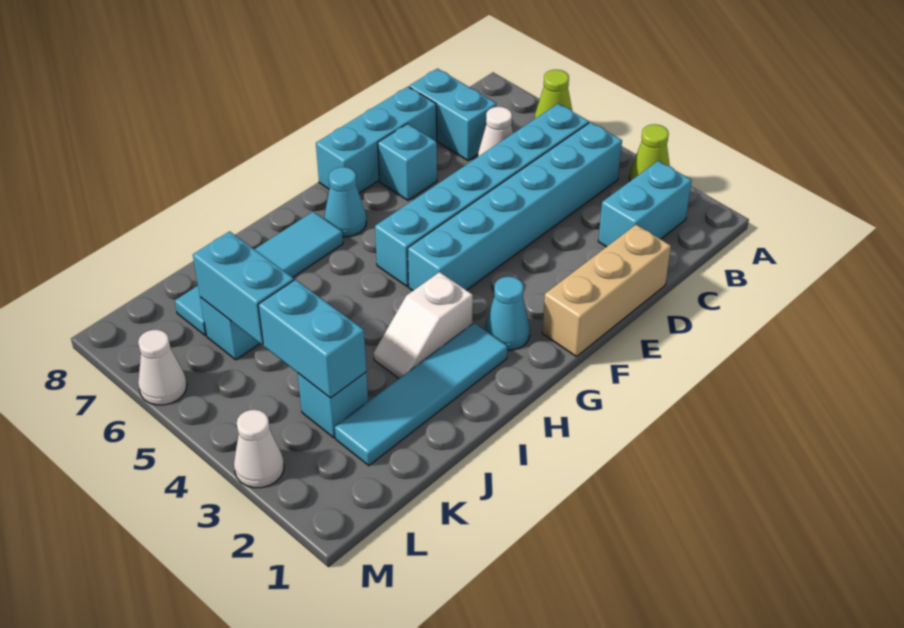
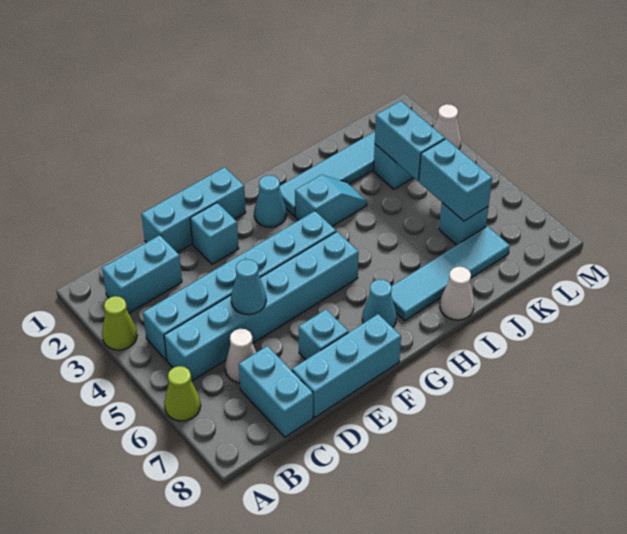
tan 1x3 brick [542,225,671,357] -> cyan 1x3 brick [141,167,246,252]
none -> cyan 1x1 cone [231,259,266,315]
none -> cyan 1x1 brick [190,203,239,264]
white 1x2 slope [374,272,473,378] -> cyan 1x2 slope [295,175,367,226]
white 1x1 cone [138,330,187,405] -> white 1x1 cone moved to [440,267,474,320]

